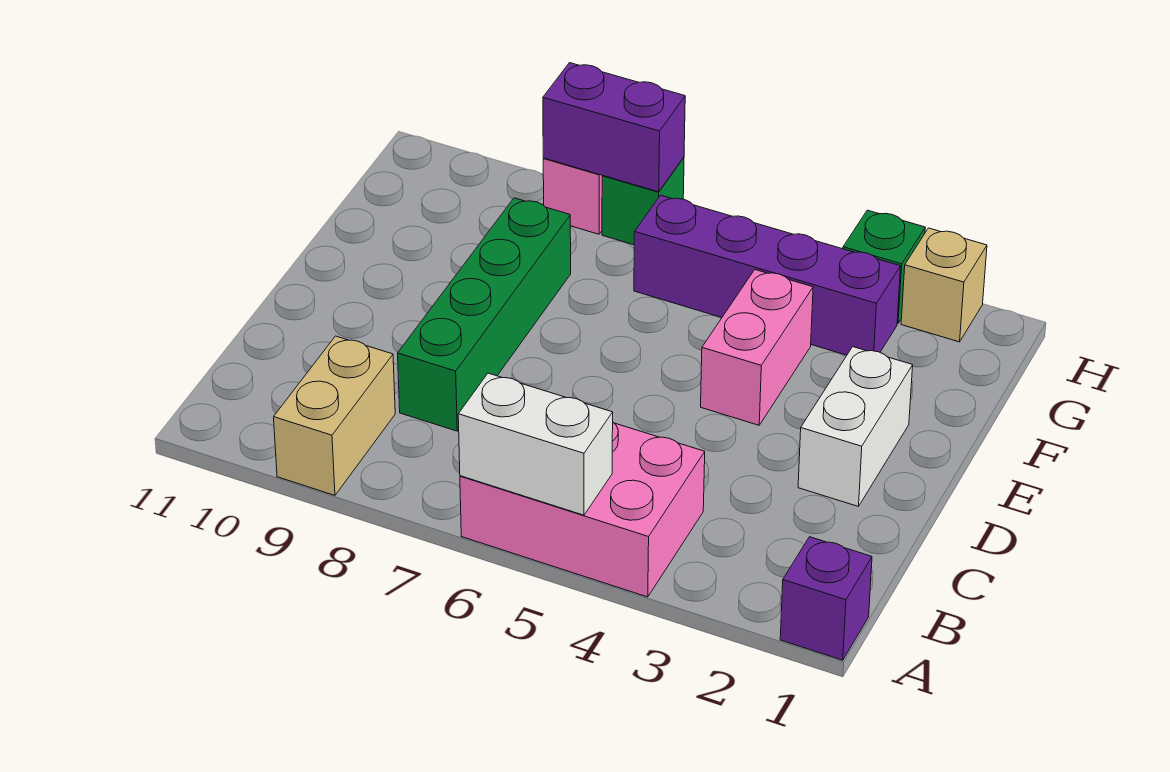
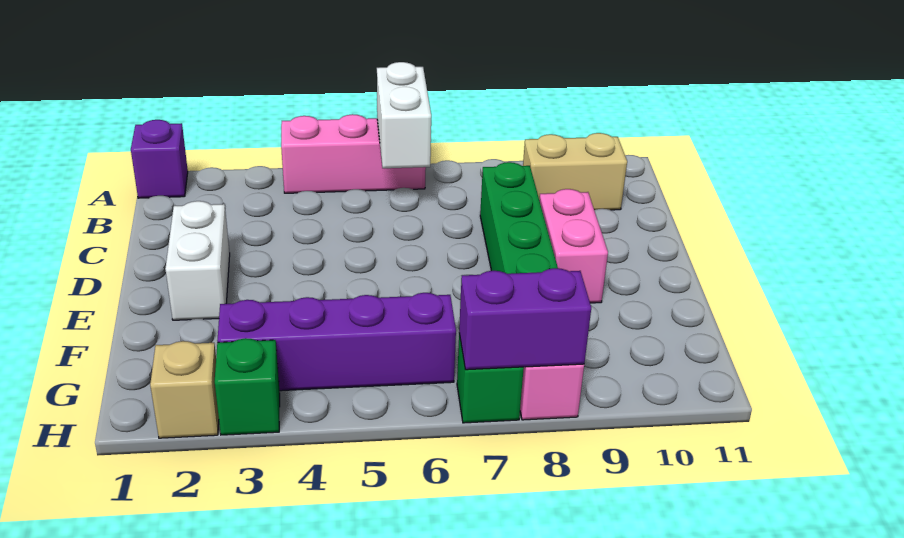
pink 2x3 brick [460,423,705,597] -> pink 1x3 brick [281,114,426,193]
white 1x2 brick [458,373,613,515] -> white 1x2 brick turned to [377,62,431,168]
tan 1x2 brick [274,336,395,495] -> tan 1x2 brick turned to [523,133,627,210]
pink 1x2 brick [701,270,813,425] -> pink 1x2 brick moved to [539,189,608,303]

